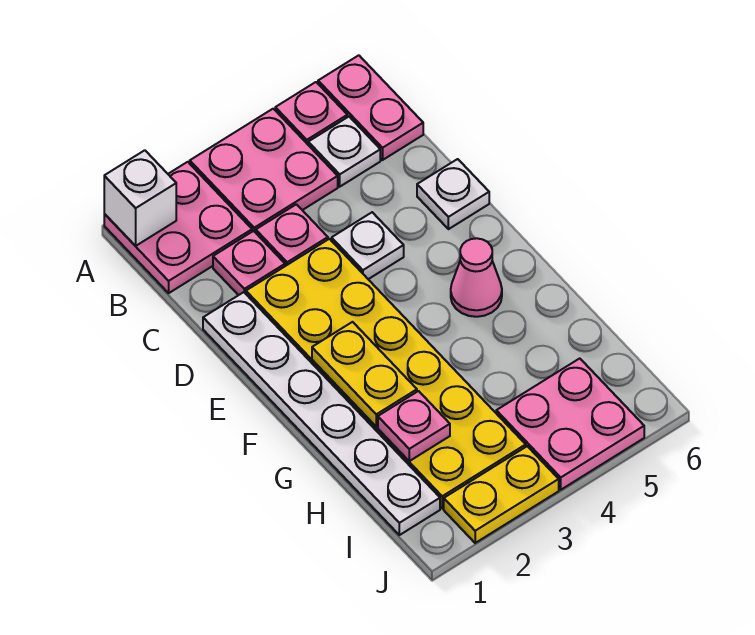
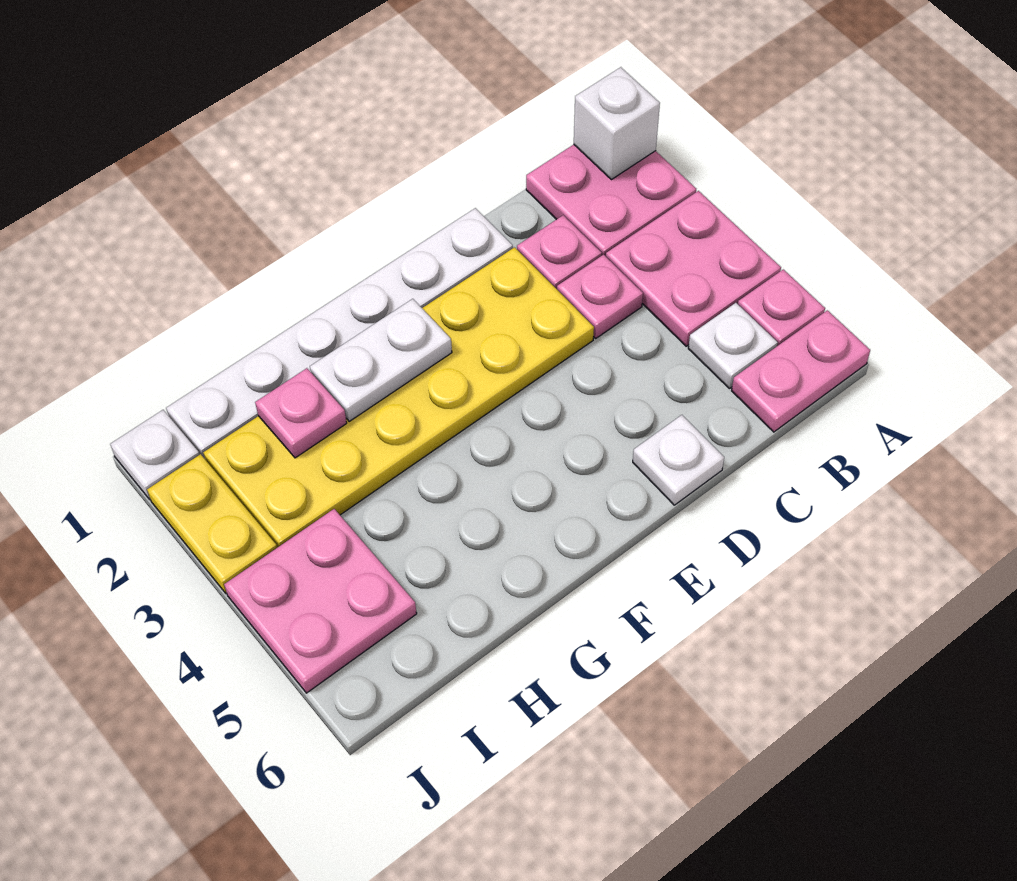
white 1x1 plate [332,212,404,279] -> white 1x1 plate moved to [110,410,200,499]
yellow 1x2 plate [312,322,417,427] -> white 1x2 plate [310,299,452,421]
pink 1x1 cone [451,238,502,317] -> none

